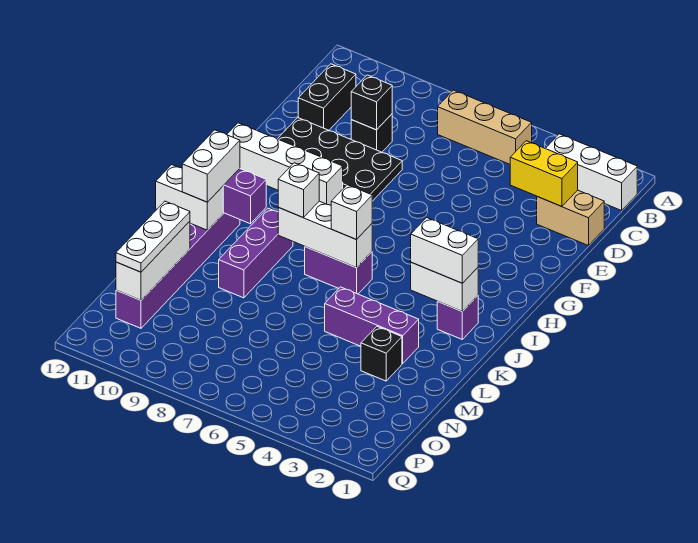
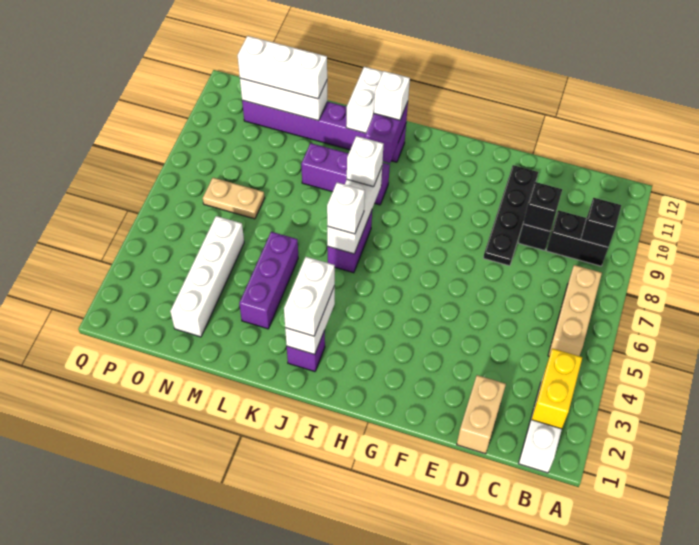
black 1x2 brick [298,64,356,130] -> black 1x2 brick moved to [546,210,608,266]
yellow 1x2 brick [510,141,578,207] -> yellow 1x2 brick moved to [532,348,582,429]
black 2x4 plate [278,118,402,201] -> black 1x4 plate [483,165,538,266]
white 1x4 brick [227,123,343,205] -> white 1x4 brick moved to [170,216,244,337]
white 1x2 brick [182,130,240,202] -> white 1x1 brick [374,71,410,120]
black 1x1 brick [361,327,402,381] -> black 1x1 brick moved to [581,198,621,247]
white 1x3 plate [116,201,190,272] -> white 1x3 brick [238,36,327,99]
none -> tan 1x2 plate [203,178,265,219]

